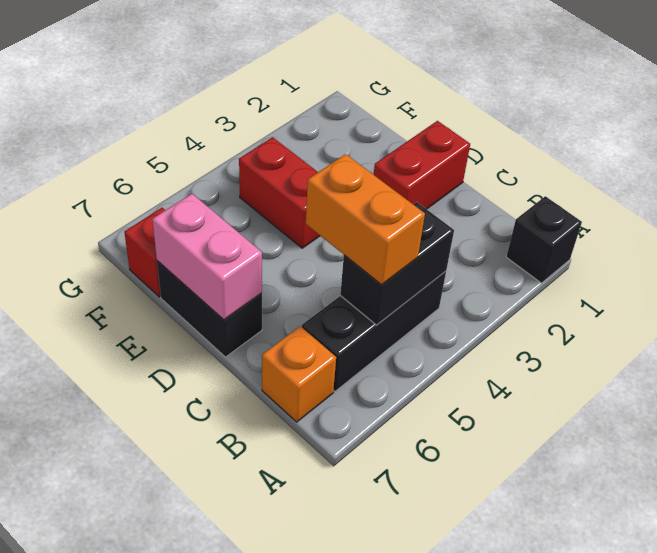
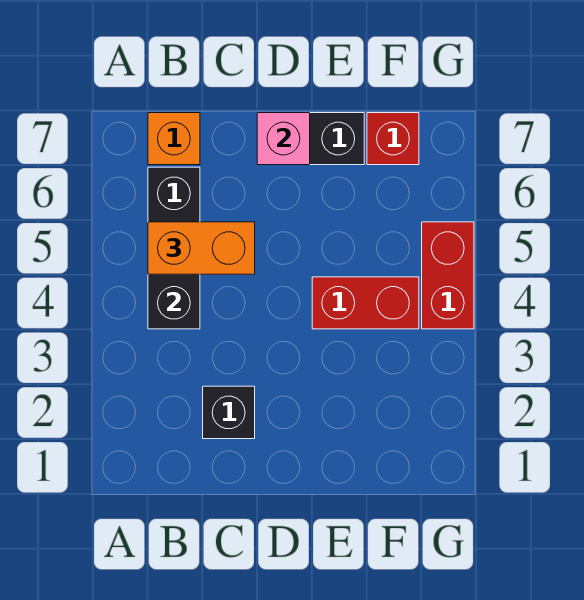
black 1x1 brick [506,196,582,283] -> black 1x1 brick moved to [203,386,255,439]
red 1x2 brick [374,121,470,209] -> red 1x2 brick moved to [422,222,474,329]
pink 1x2 brick [152,194,262,320] -> pink 1x1 brick [257,113,310,165]

